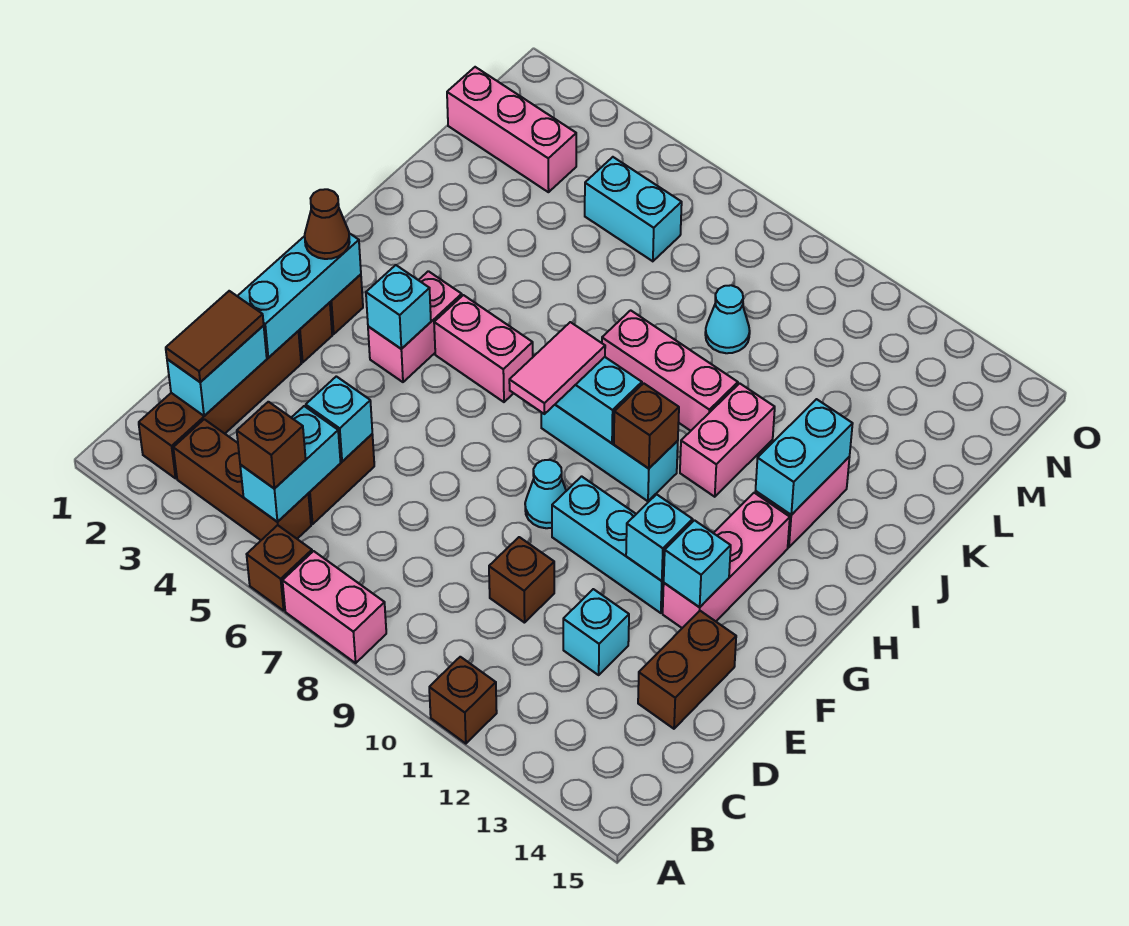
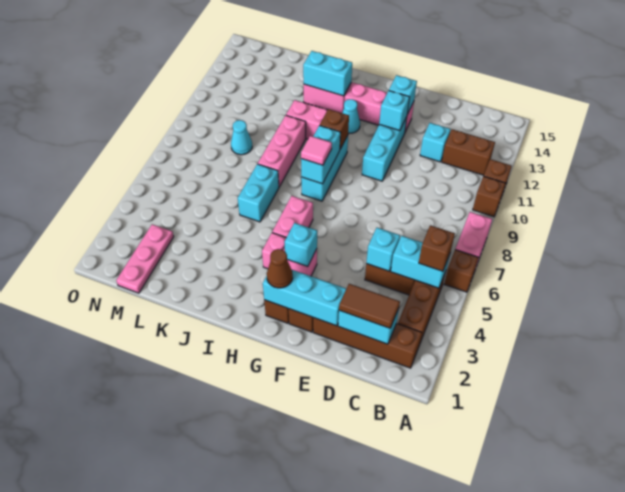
brown 1x1 brick [489,537,554,623] -> brown 1x1 brick moved to [473,176,505,217]
brown 1x2 brick [638,611,736,729] -> brown 1x2 brick moved to [442,129,495,175]
cyan 1x1 cone [525,460,566,528] -> cyan 1x1 cone moved to [342,99,360,133]
pink 1x2 tile [509,322,605,414] -> pink 1x1 tile [301,136,332,165]
pink 1x3 brick [447,67,576,192] -> pink 1x3 plate [116,224,174,293]
cyan 1x2 brick [585,157,682,261] -> cyan 1x2 brick moved to [238,164,279,222]

